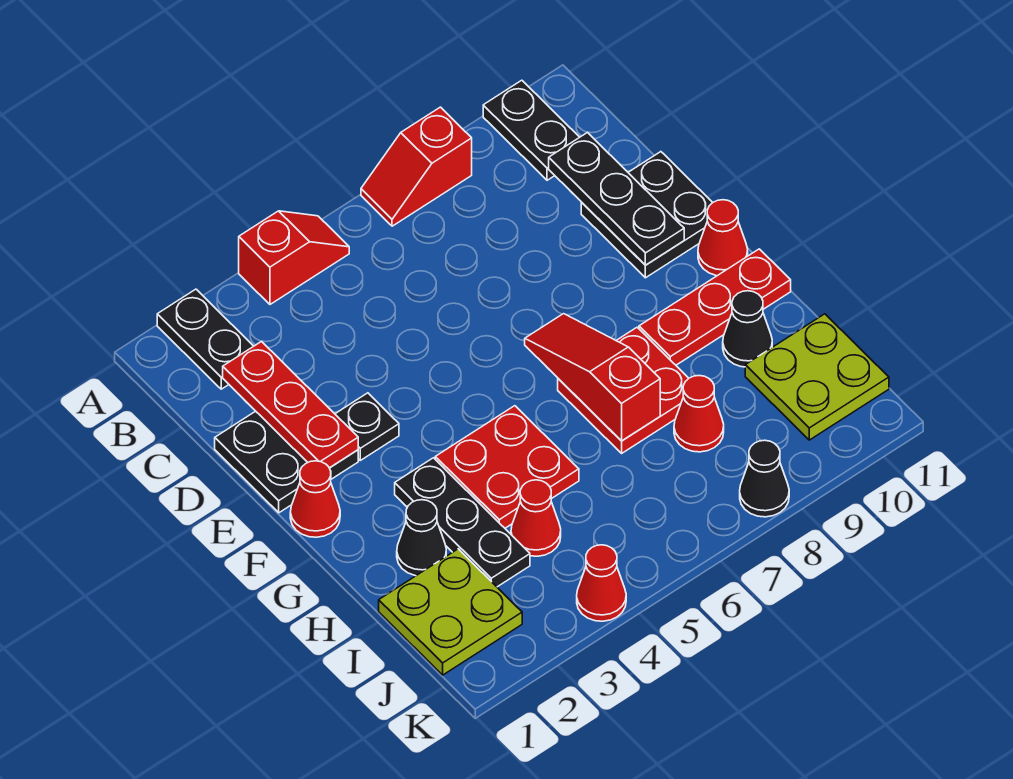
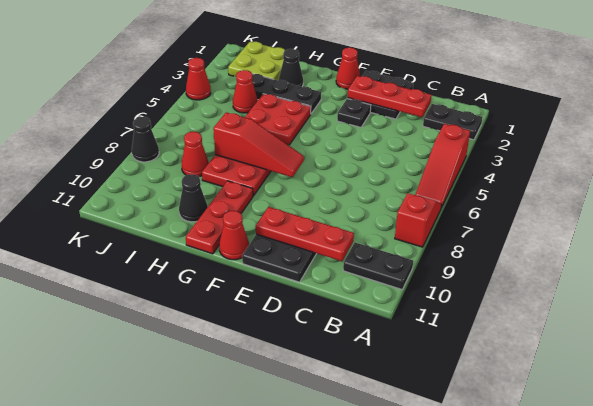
red 1x2 slope [239,211,349,304] -> red 1x3 slope [415,124,470,208]
black 1x3 plate [549,132,684,265] -> red 1x3 plate [256,207,354,261]
lime 2x2 plate [745,314,889,440] -> none

